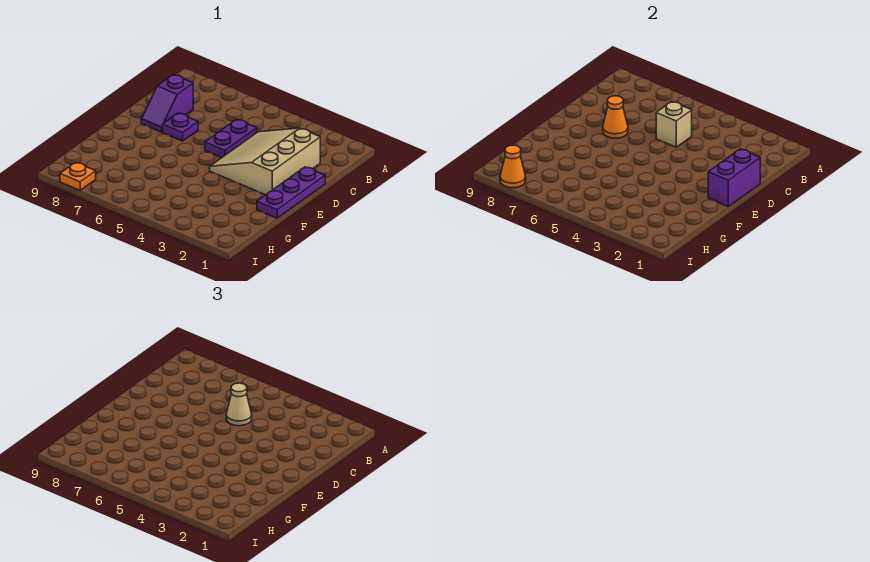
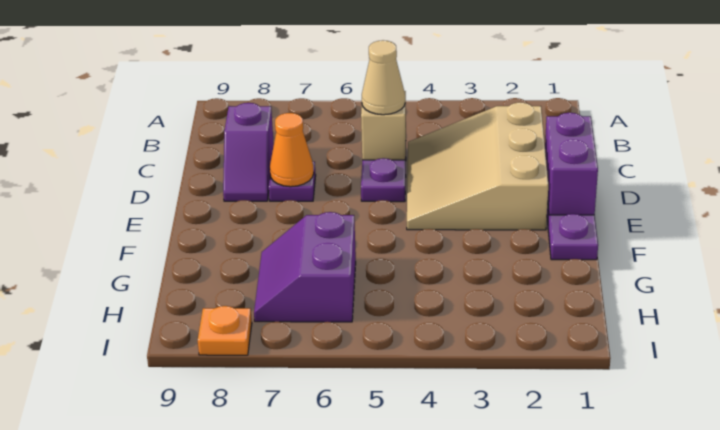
none -> purple 2x2 slope [254,212,356,322]
orange 1x1 cone [500,145,526,188] -> none

